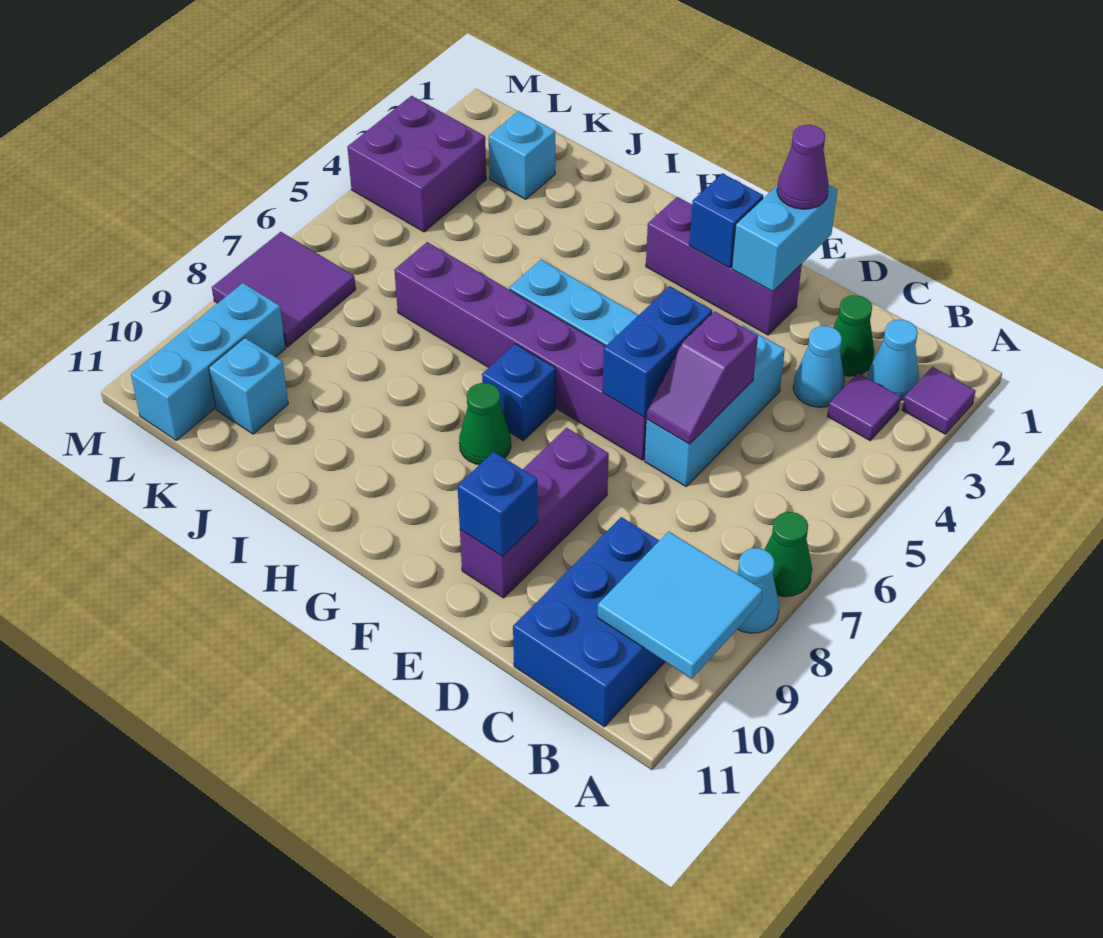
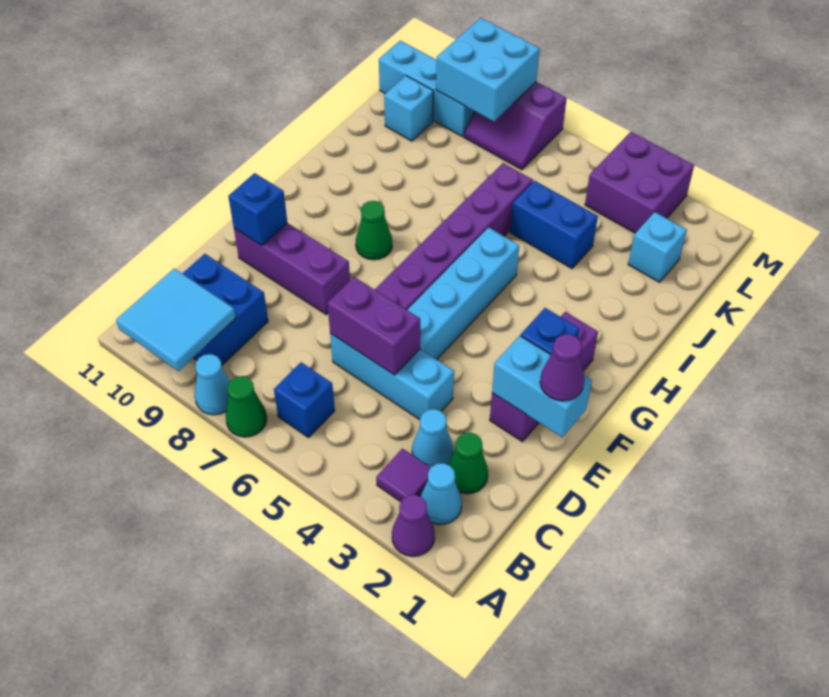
purple 1x1 tile [902,367,976,434] -> purple 1x1 cone [392,495,435,556]
blue 2x3 brick [513,517,665,727] -> blue 2x2 brick [182,254,268,365]
purple 1x2 slope [647,311,758,444] -> purple 1x2 brick [327,277,420,375]
blue 1x2 brick [603,286,712,417] -> blue 1x2 brick moved to [510,181,598,269]
blue 1x1 brick [482,344,556,440] -> blue 1x1 brick moved to [274,362,335,438]
purple 2x2 tile [212,232,356,347] -> purple 2x2 slope [464,82,567,170]
none -> cyan 2x2 brick [436,18,540,122]

